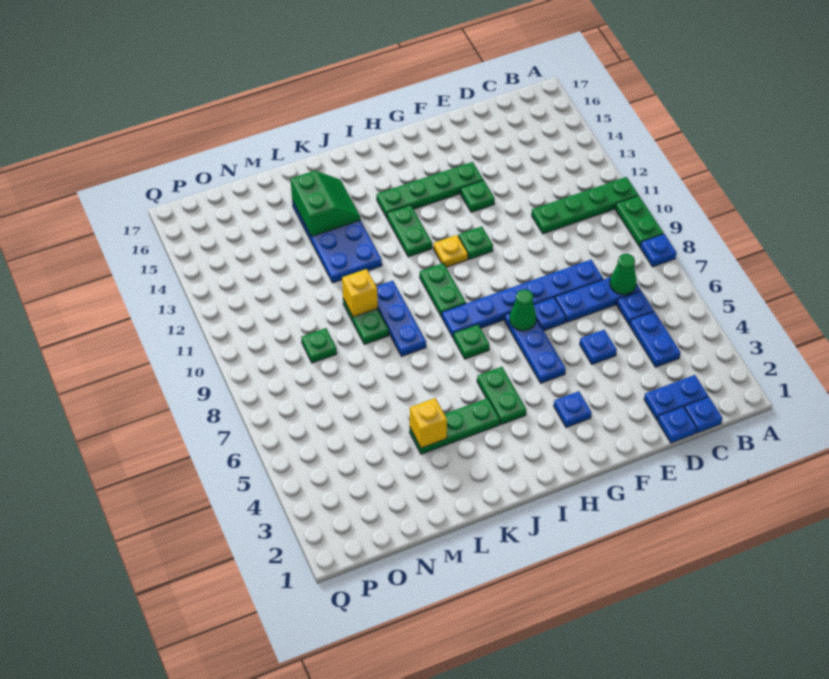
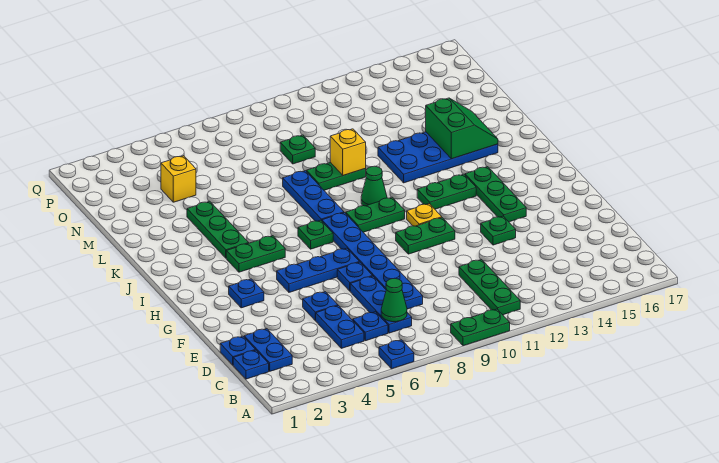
blue 1x1 plate [640,234,677,267] -> blue 1x1 plate moved to [379,340,414,369]
green 1x4 plate [532,177,638,234] -> green 1x3 plate [459,260,520,315]
blue 1x2 plate [630,311,681,367] -> blue 1x2 plate turned to [315,306,364,348]
green 1x4 plate [377,162,483,218] -> green 1x3 plate [465,167,526,222]
green 1x1 cone [509,290,536,331] -> green 1x1 cone moved to [361,166,387,206]
green 1x1 plate [458,227,493,259] -> green 1x2 plate [396,218,455,254]
blue 1x3 plate [376,281,426,356] -> blue 1x3 plate turned to [283,171,344,221]
green 2x2 slope [290,171,361,237] -> green 2x2 slope turned to [426,98,498,159]
yellow 1x1 brick [410,398,447,448] -> yellow 1x1 brick moved to [161,156,196,202]

